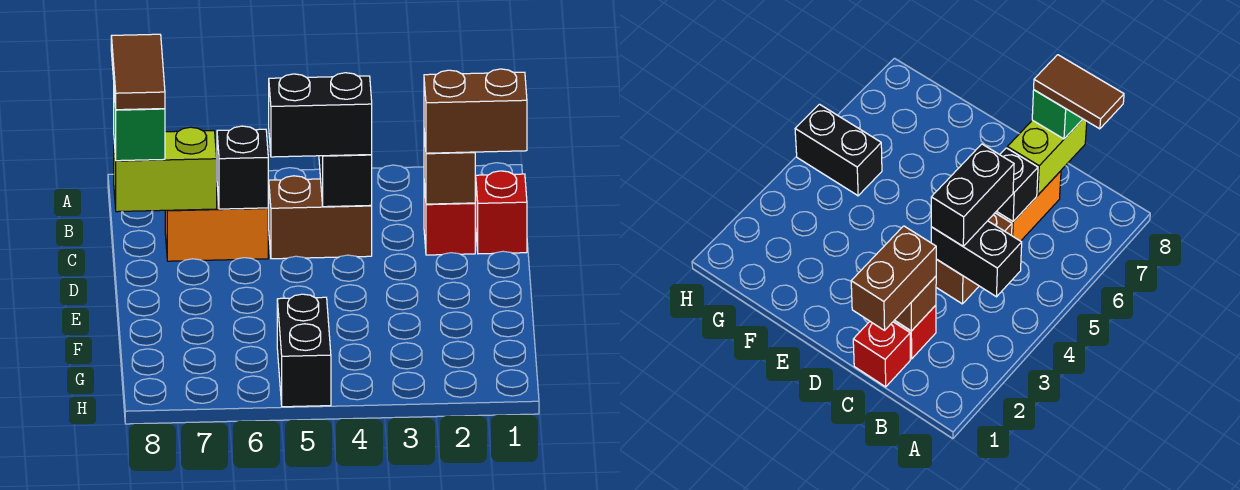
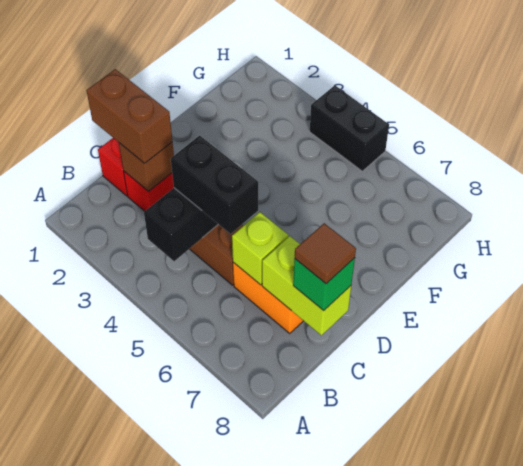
brown 1x2 tile [111,34,165,110] -> brown 1x1 tile [295,223,356,284]
black 1x1 brick [217,126,268,209] -> lime 1x1 brick [232,212,289,285]
black 1x2 brick [277,294,331,407] -> black 1x2 brick turned to [310,86,389,171]

